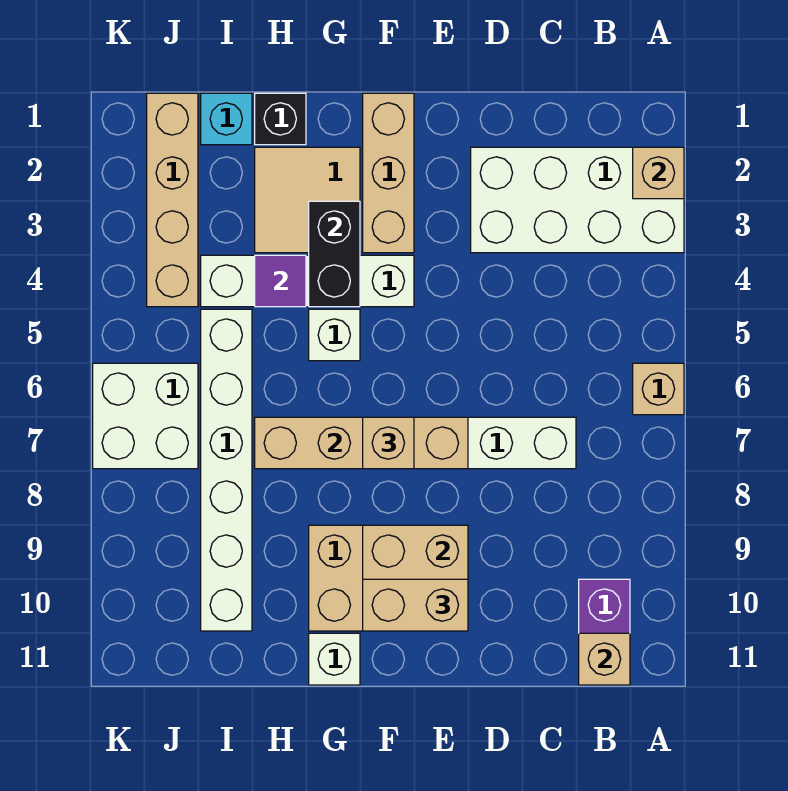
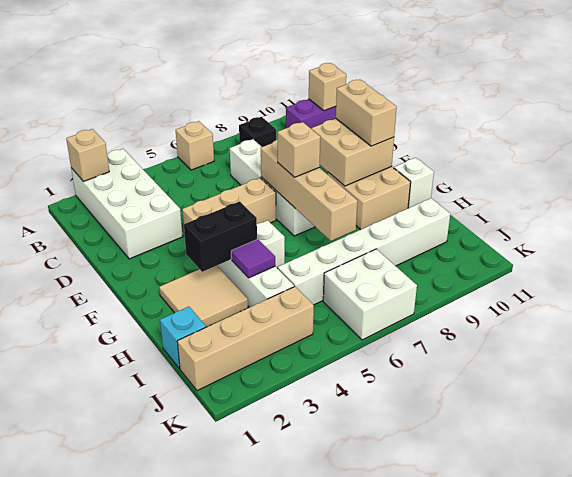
tan 1x3 brick [363,93,414,253] -> tan 1x3 brick moved to [182,178,276,236]
black 1x1 brick [255,93,306,145] -> black 1x1 brick moved to [239,117,276,147]

